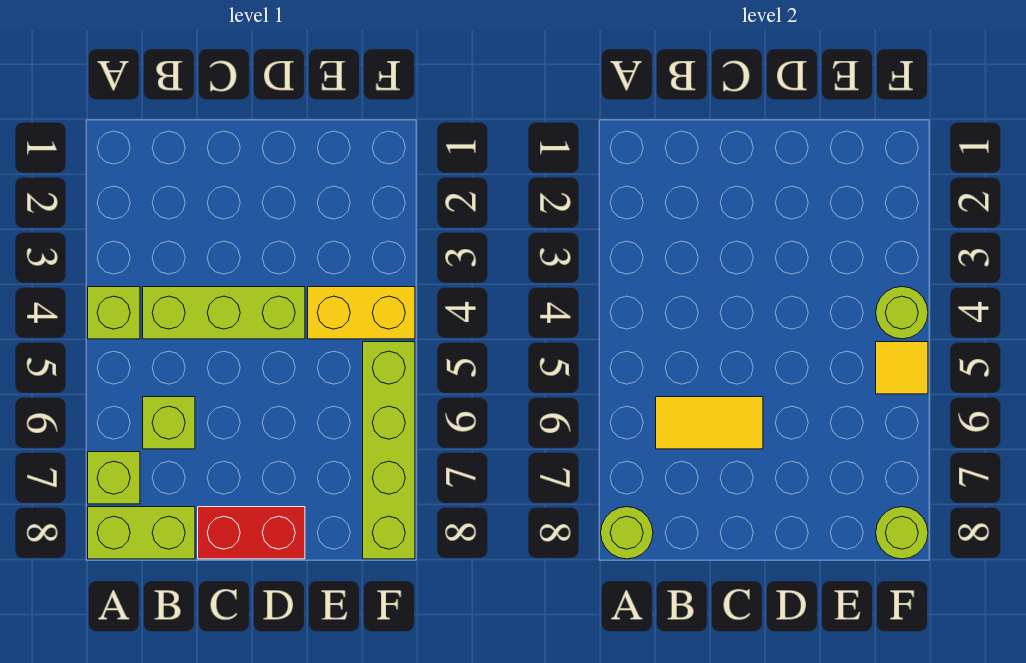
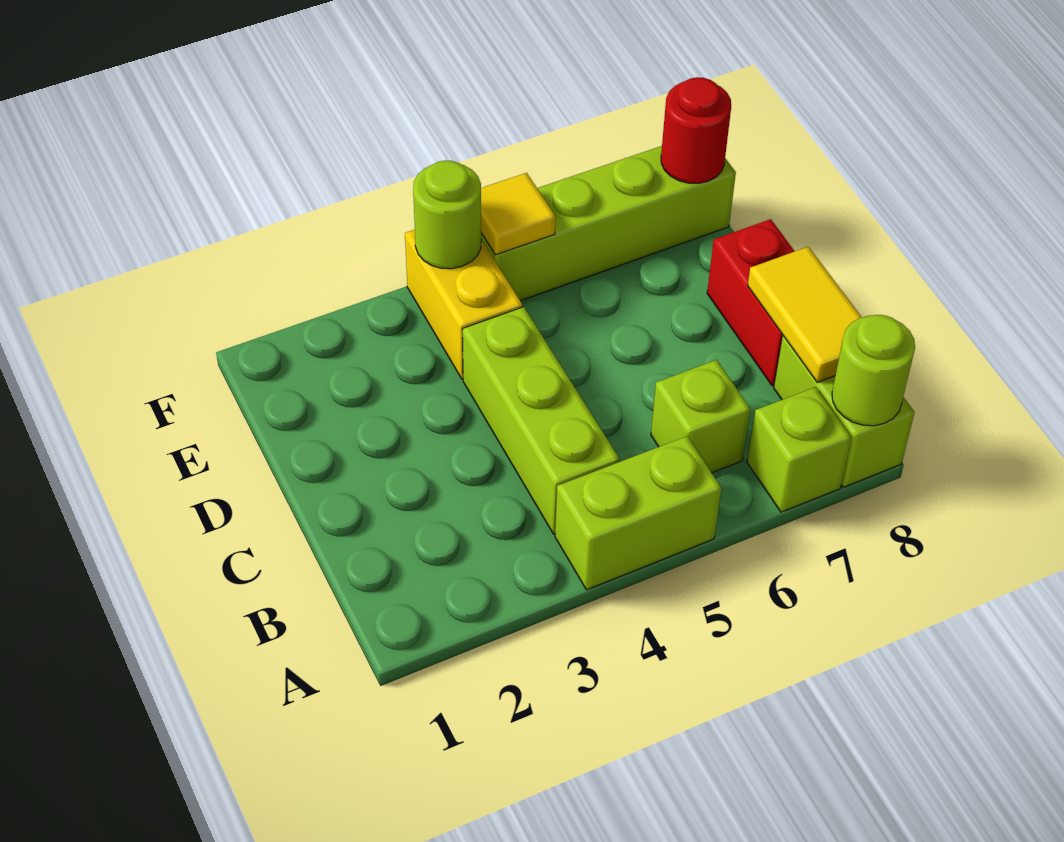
lime 1x1 brick [88,287,140,339] -> lime 1x2 brick [555,436,721,590]
yellow 1x2 tile [656,397,763,449] -> yellow 1x2 tile moved to [748,247,861,382]
lime 1x1 round brick [876,507,928,559] -> red 1x1 round brick [661,77,731,183]

